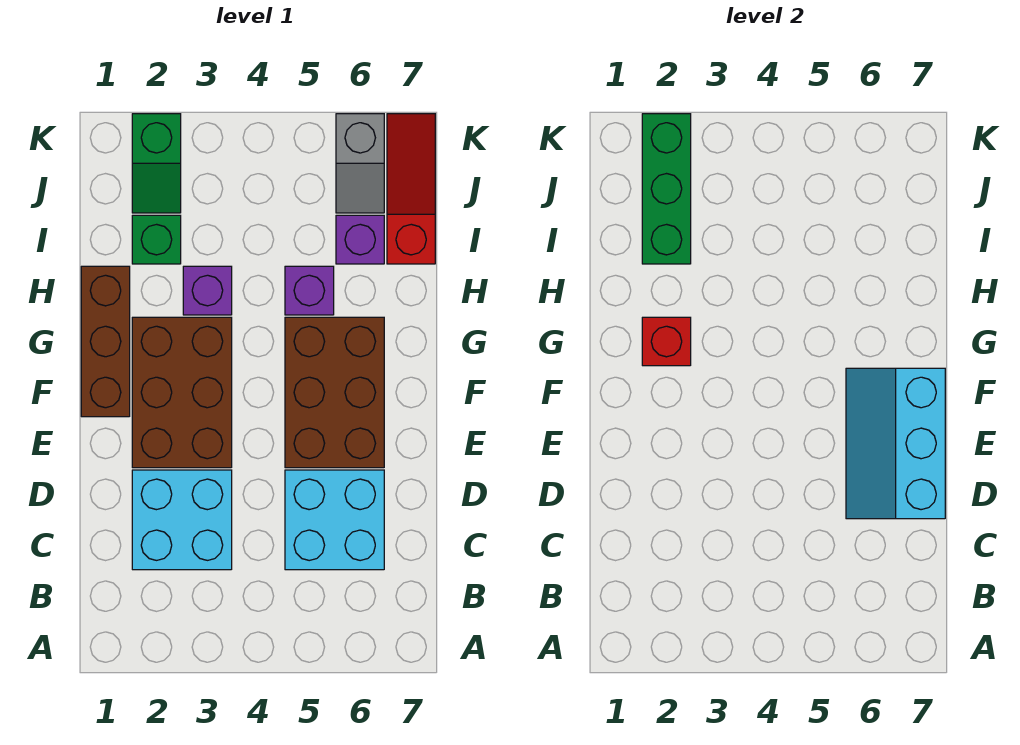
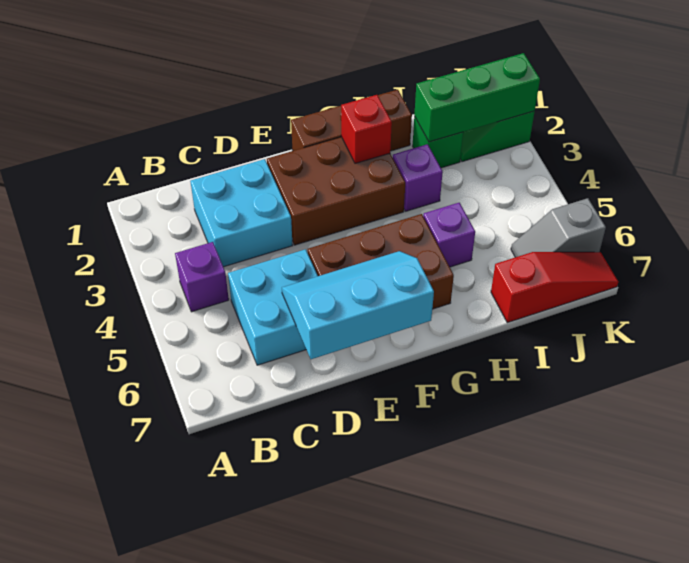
purple 1x1 brick [336,215,384,264] -> purple 1x1 brick moved to [175,242,229,312]

